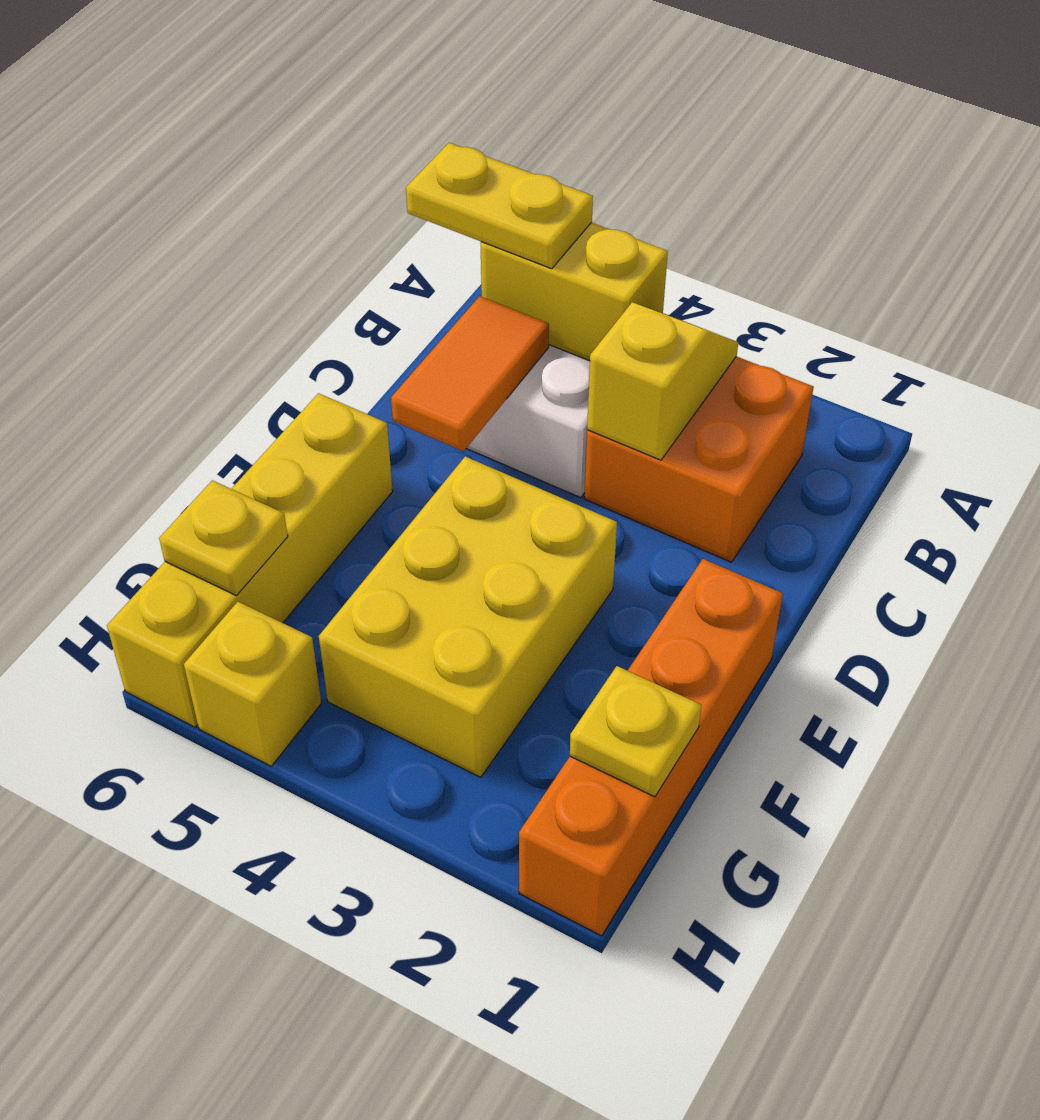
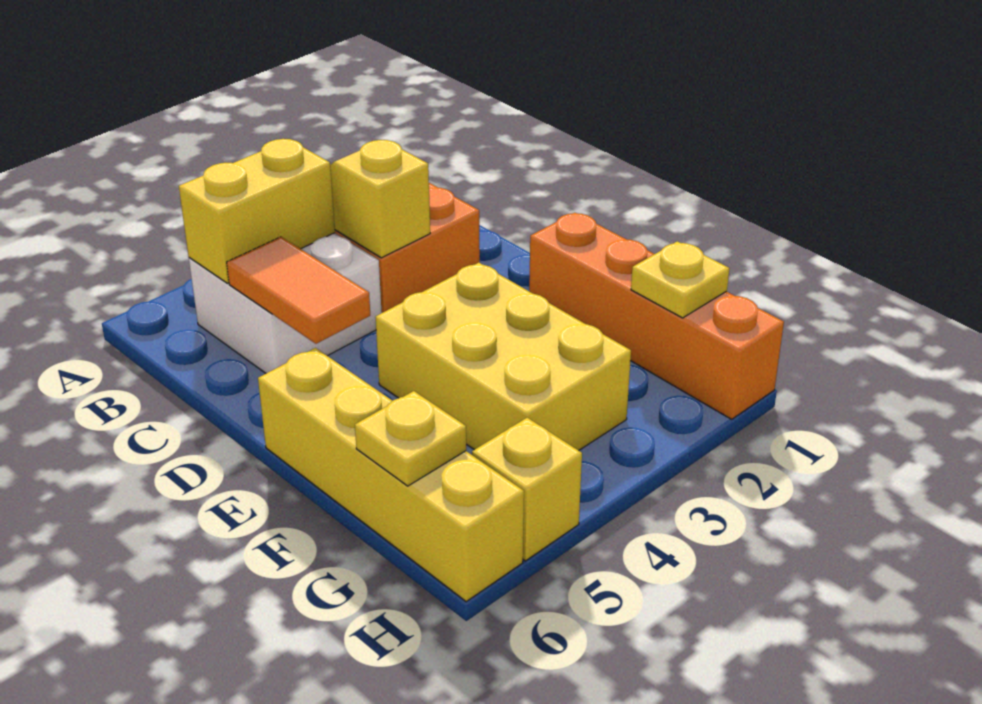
yellow 1x2 plate [406,143,593,269] -> none

